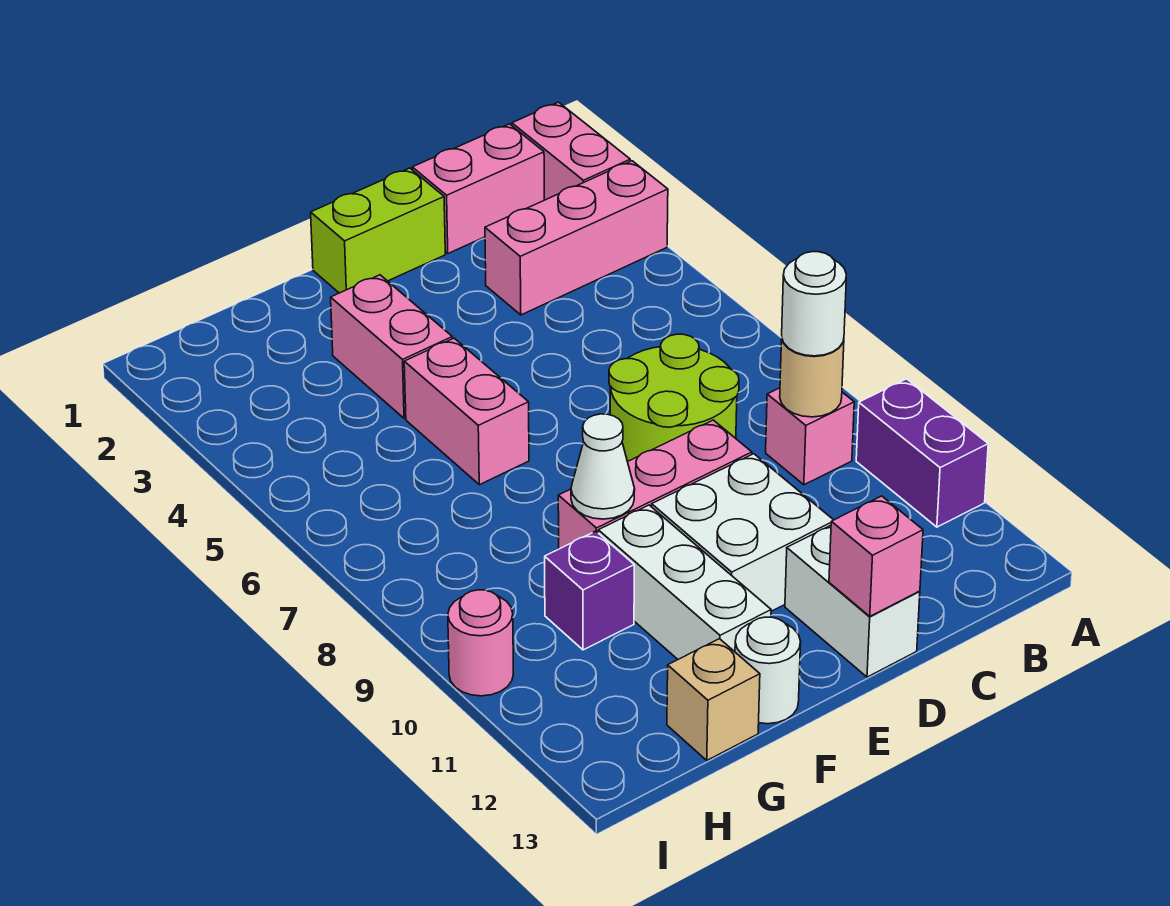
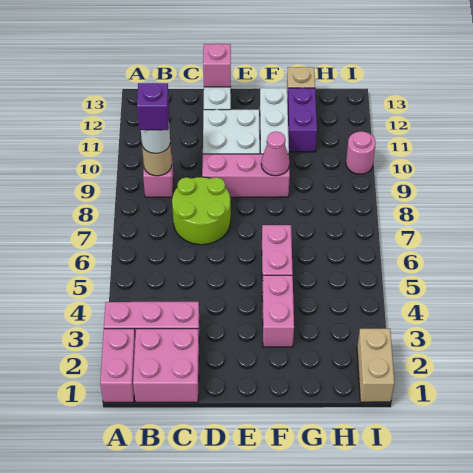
purple 1x2 brick [856,379,988,527] -> purple 1x2 brick moved to [288,88,317,152]
pink 1x2 brick [412,124,544,253] -> pink 2x2 brick [133,329,199,402]
lime 1x2 brick [311,168,445,293] -> none
white 1x1 cone [571,414,635,519] -> pink 1x1 cone [261,132,289,176]
white 1x1 round brick [735,617,801,724] -> none
purple 1x1 brick [545,531,634,650] -> purple 1x1 brick moved to [137,83,169,130]
none -> tan 1x2 brick [357,329,394,402]

